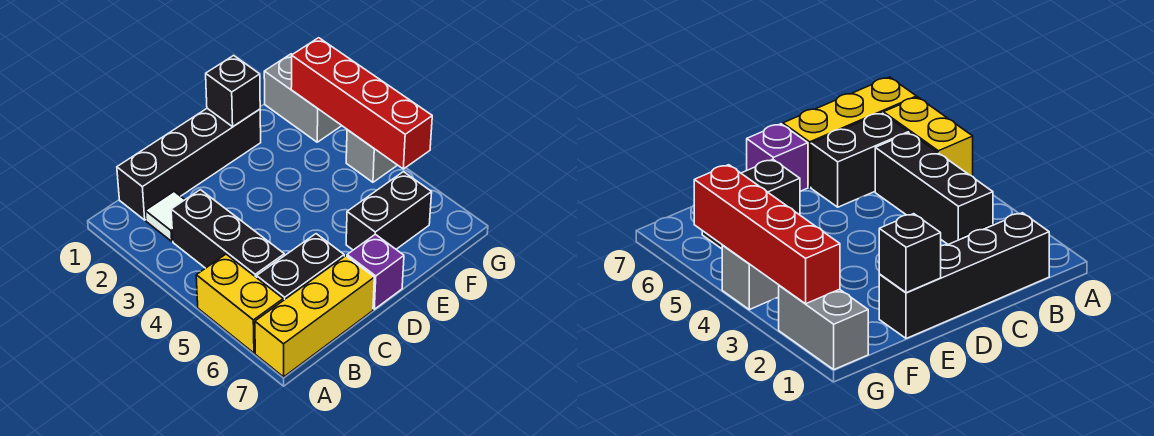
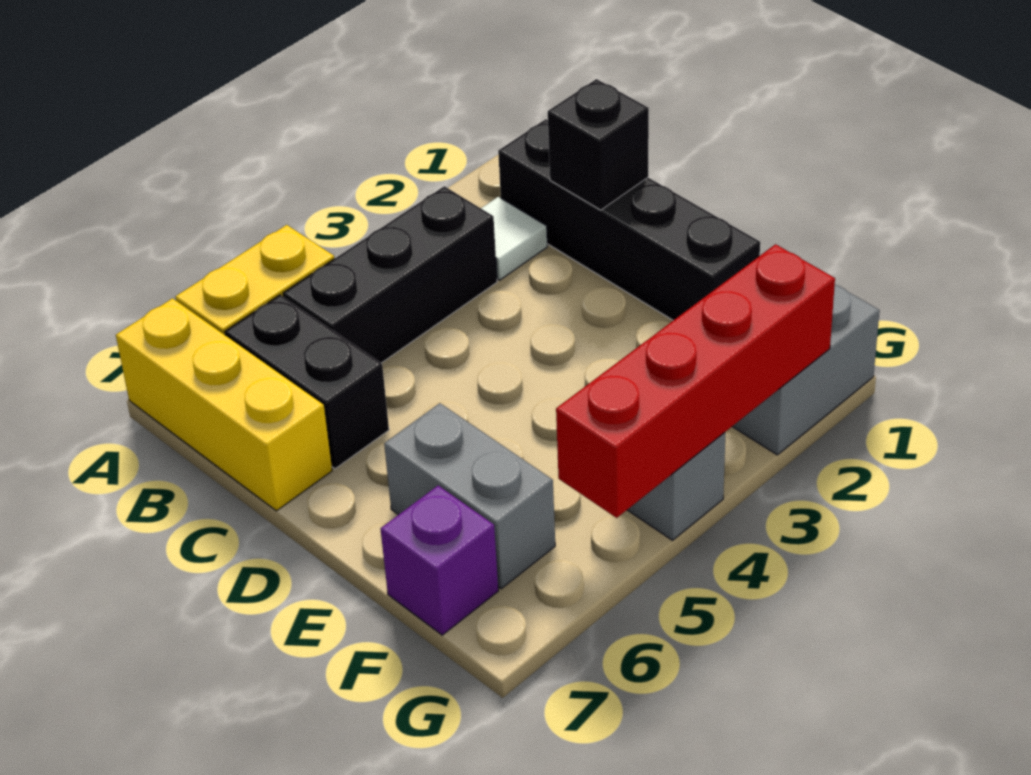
purple 1x1 brick [347,234,404,309] -> purple 1x1 brick moved to [381,486,498,635]
black 1x1 brick [206,55,260,127] -> black 1x1 brick moved to [548,79,649,210]
black 1x2 brick [346,172,432,250] -> grey 1x2 brick [384,403,555,589]

